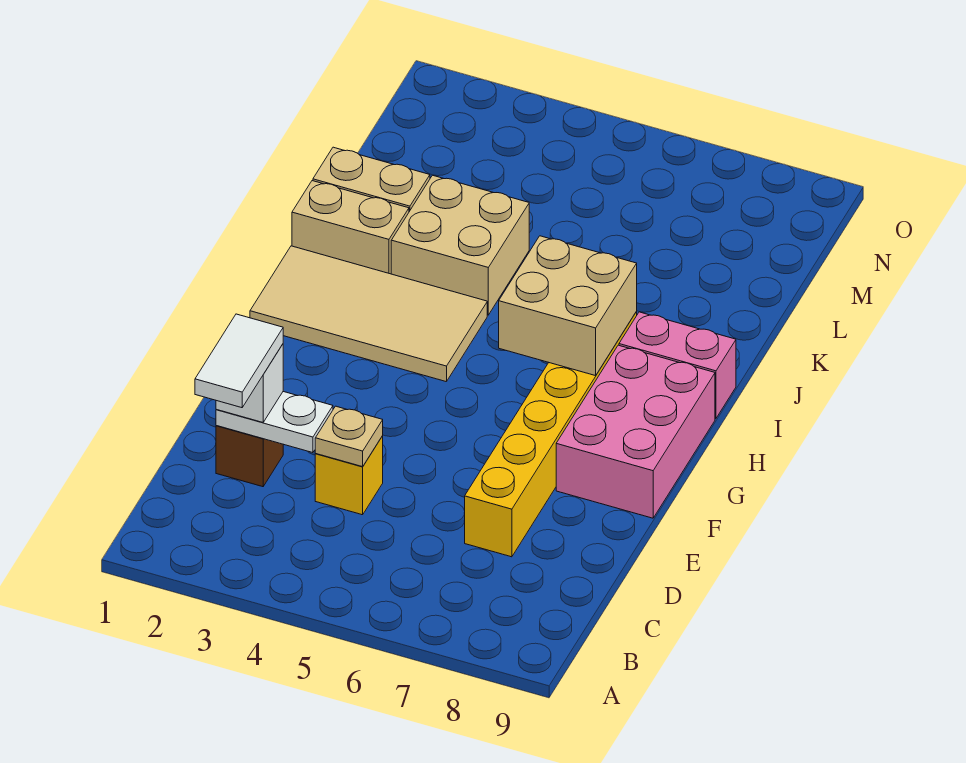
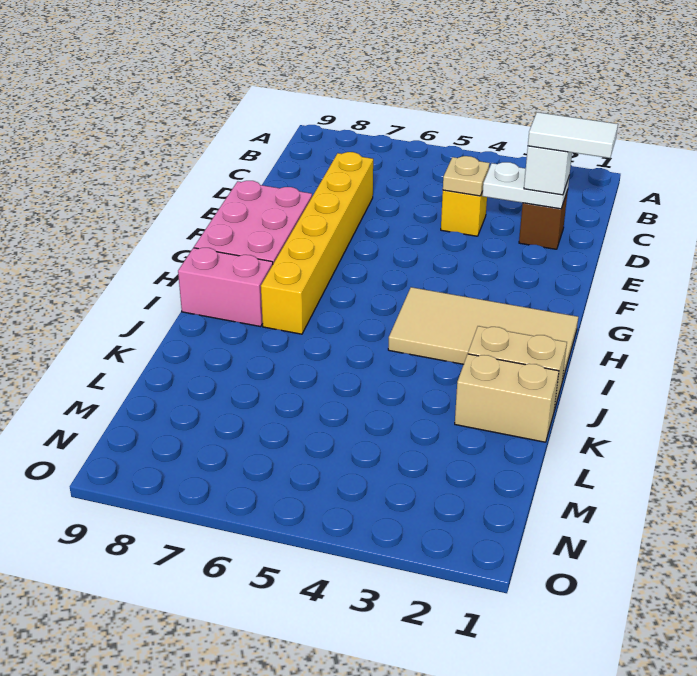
white 1x2 tile [195,314,283,408] -> white 1x2 tile turned to [528,112,618,158]
tan 2x2 brick [499,236,637,376] -> none
tan 2x2 brick [391,175,529,315] -> none

